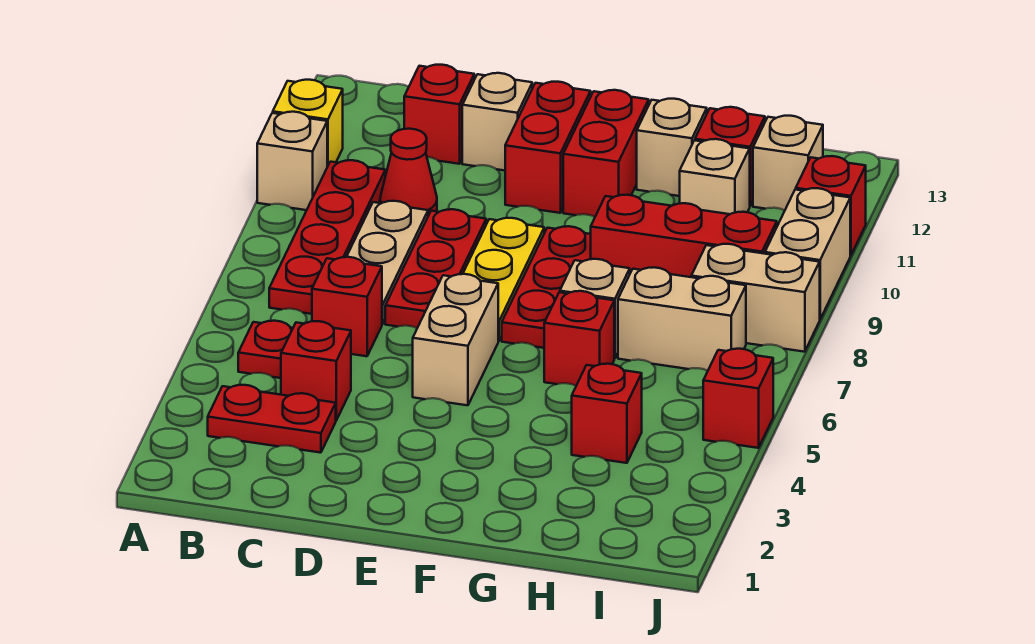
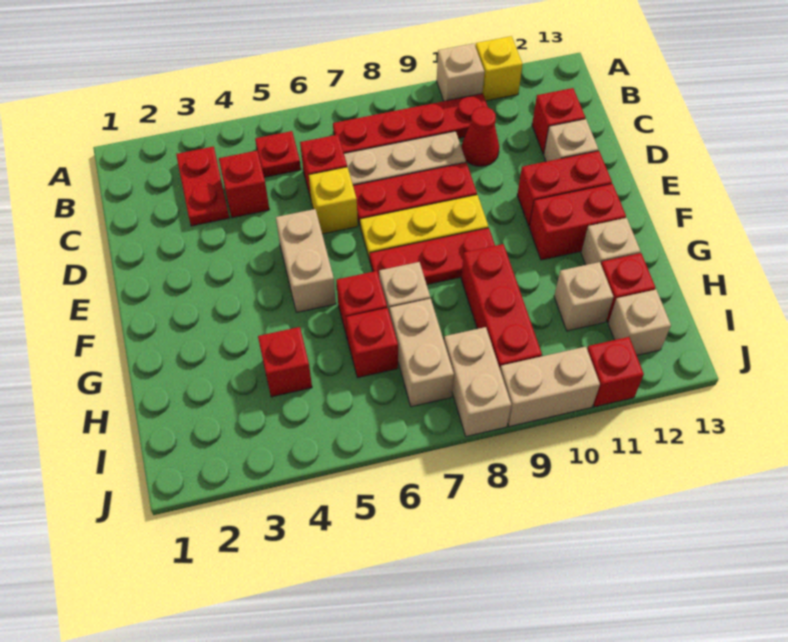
none -> yellow 1x1 brick [309,167,358,234]
tan 1x2 brick [413,274,498,405] -> tan 1x2 brick turned to [276,209,336,312]
red 1x1 brick [703,349,773,448] -> red 1x1 brick moved to [346,308,398,378]

